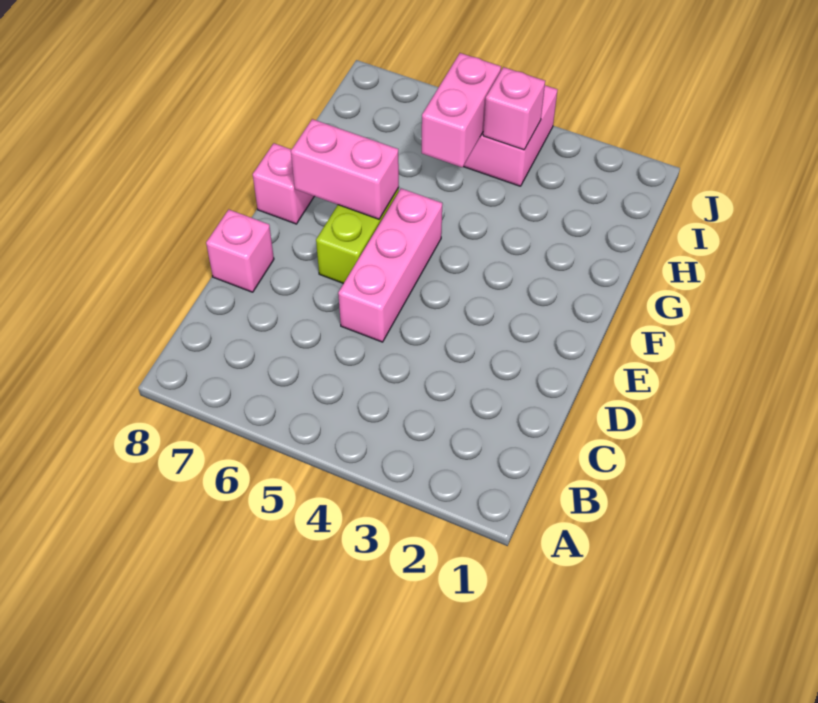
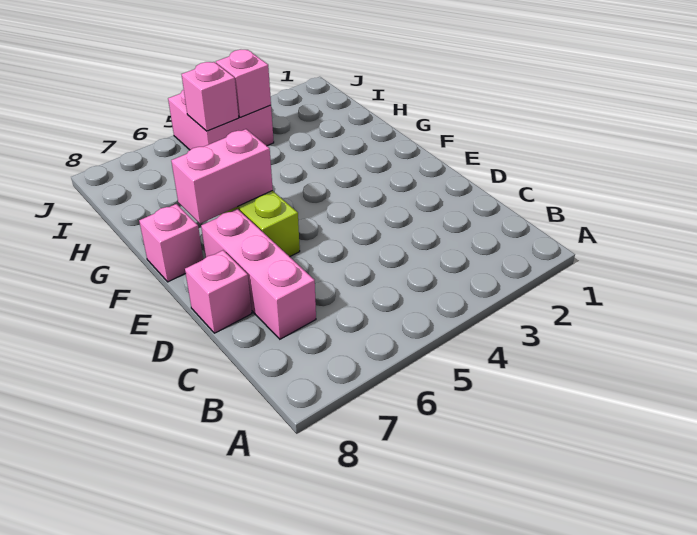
pink 1x3 brick [338,188,442,342] -> pink 1x3 brick moved to [201,209,316,339]
pink 1x2 brick [422,53,501,167] -> pink 1x1 brick [182,62,239,131]

